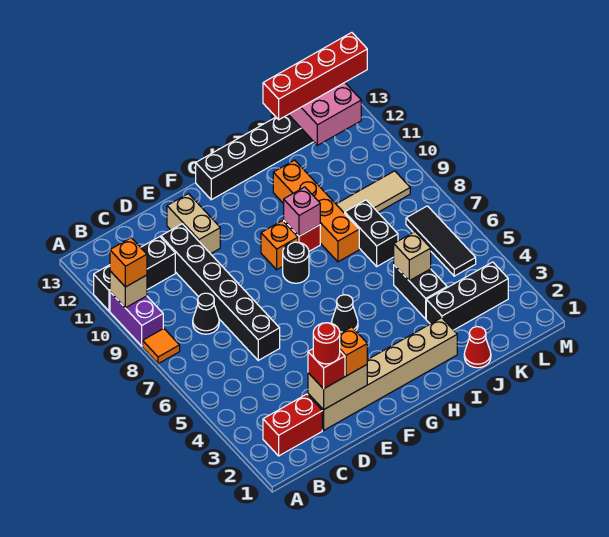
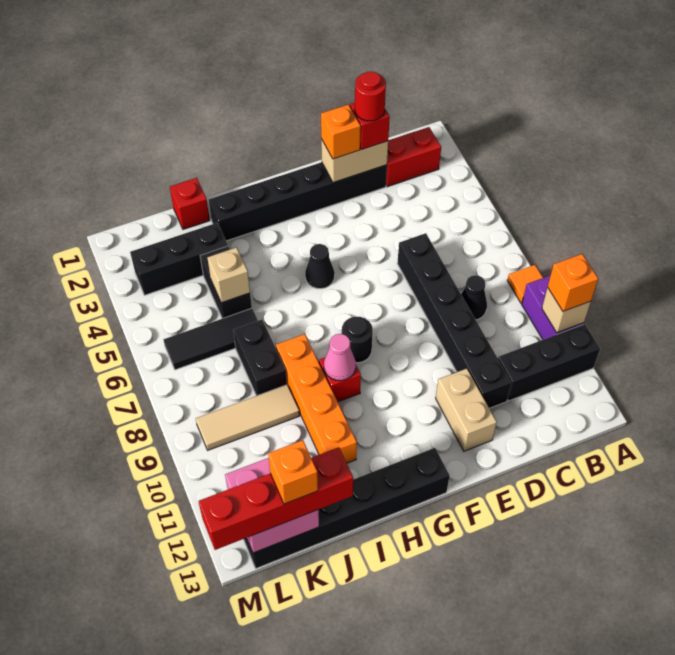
tan 1x6 brick [308,318,457,430] -> black 1x6 brick [209,162,387,241]
orange 1x1 brick [261,221,298,270] -> orange 1x1 brick moved to [268,440,318,504]
pink 1x1 brick [284,187,320,236] -> pink 1x1 cone [324,334,356,381]
red 1x1 cone [464,327,491,368] -> red 1x1 brick [170,178,210,229]
black 1x3 tile [406,206,476,276] -> black 1x3 tile turned to [163,308,258,370]

